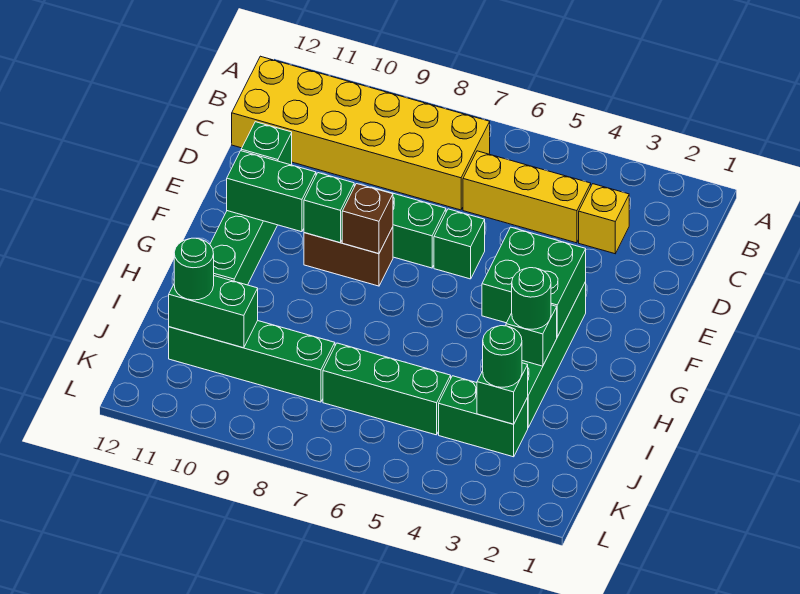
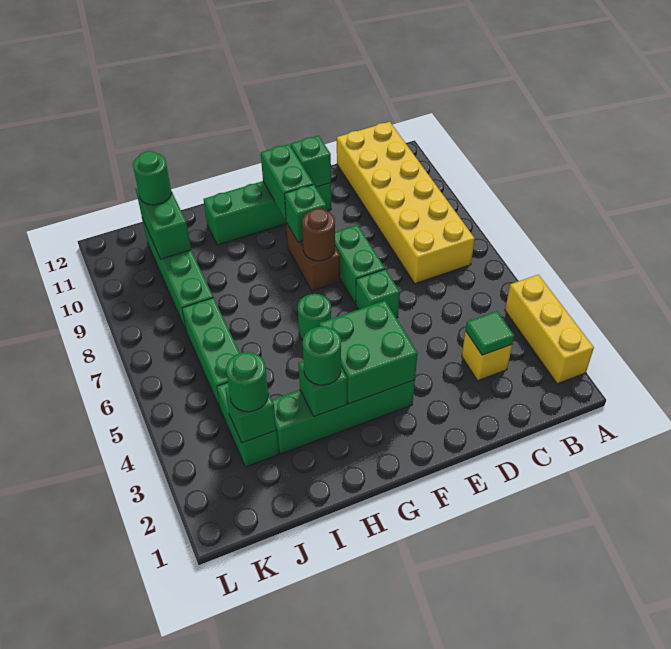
none -> green 1x1 tile [466,311,514,355]
yellow 1x3 brick [463,151,591,243] -> yellow 1x3 brick moved to [505,275,594,384]
brown 1x1 brick [342,184,393,254] -> brown 1x1 round brick [302,208,335,261]
none -> green 1x1 round brick [298,294,331,340]

